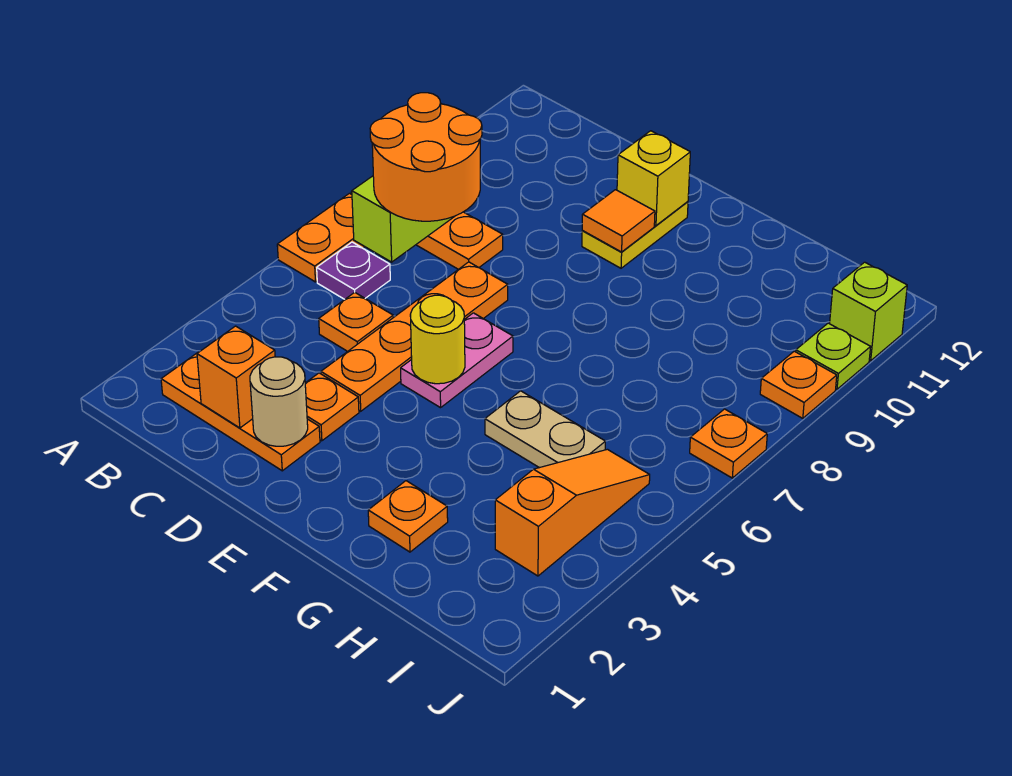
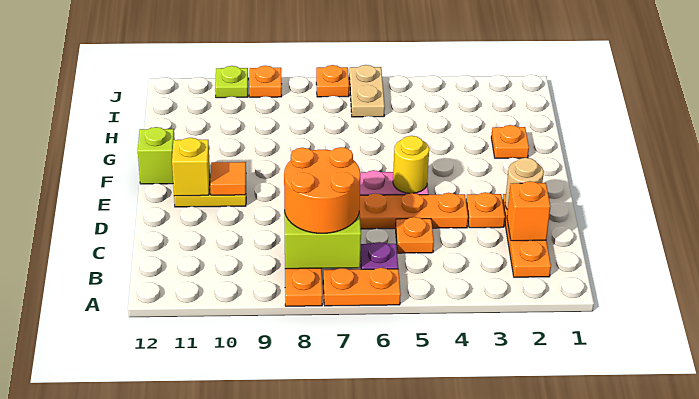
tan 1x2 plate [485,391,605,468] -> tan 1x2 plate moved to [349,65,385,117]
orange 1x3 slope [495,449,650,576] -> none
lime 1x1 brick [830,262,907,361] -> lime 1x1 brick moved to [138,127,175,184]

